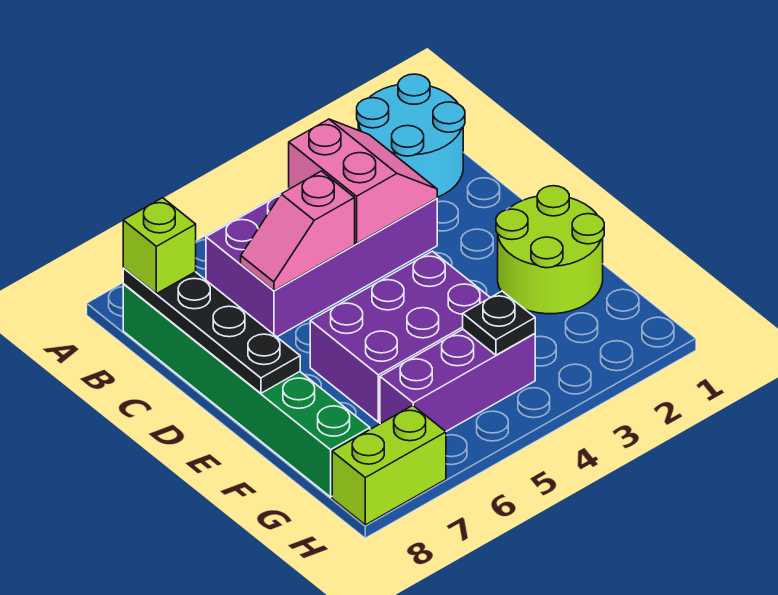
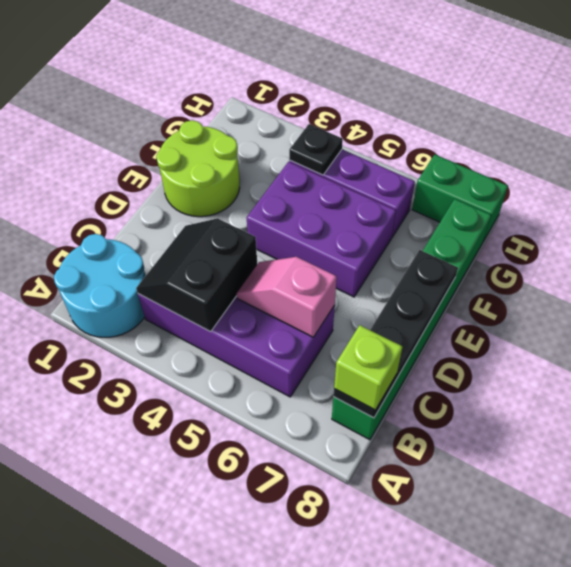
pink 2x2 slope [289,119,437,243] -> black 2x2 slope [136,218,257,332]
pink 1x2 slope [241,171,355,290] -> pink 1x2 slope turned to [237,257,337,337]
lime 1x2 brick [332,406,446,525] -> green 1x2 brick [412,155,508,241]

